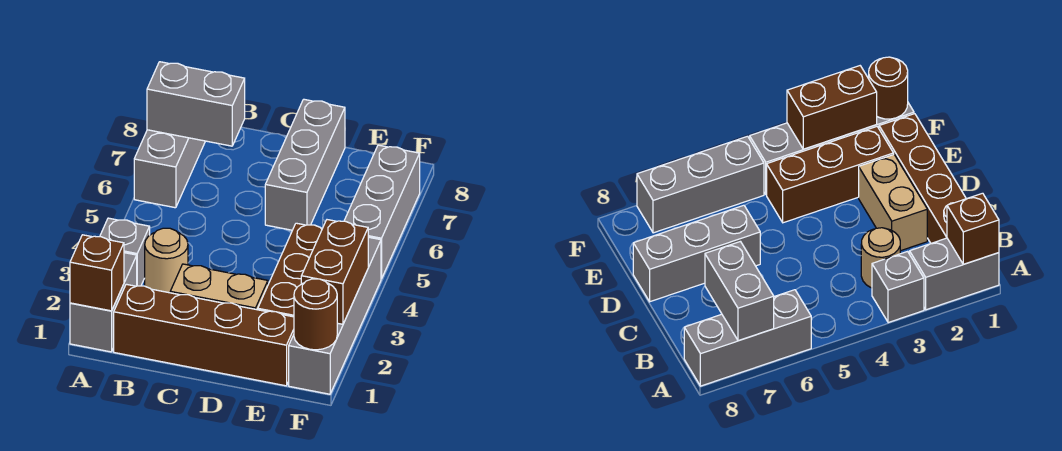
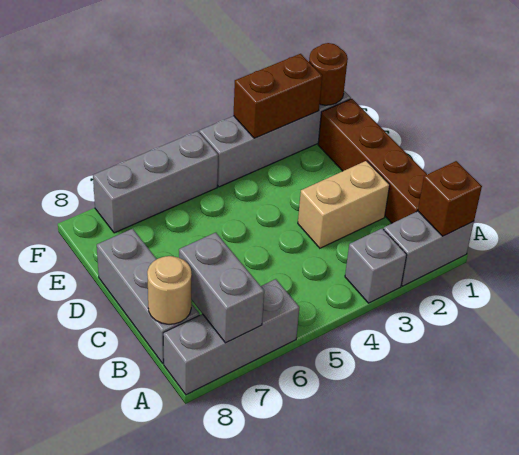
tan 1x1 round brick [145,228,188,293] -> tan 1x1 round brick moved to [147,256,192,324]
tan 1x2 brick [170,264,268,310] -> tan 1x2 brick turned to [298,161,390,248]
grey 1x3 brick [265,99,345,230] -> grey 1x3 brick turned to [97,229,199,363]
brown 1x3 brick [258,223,322,317] -> none

